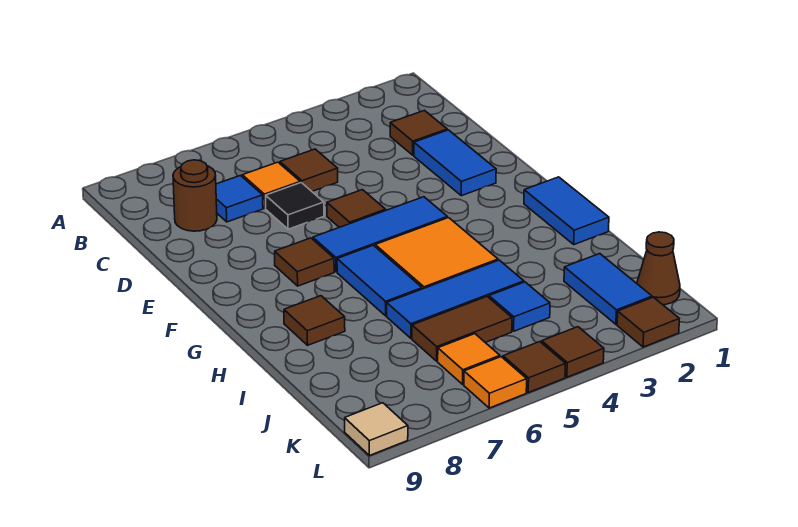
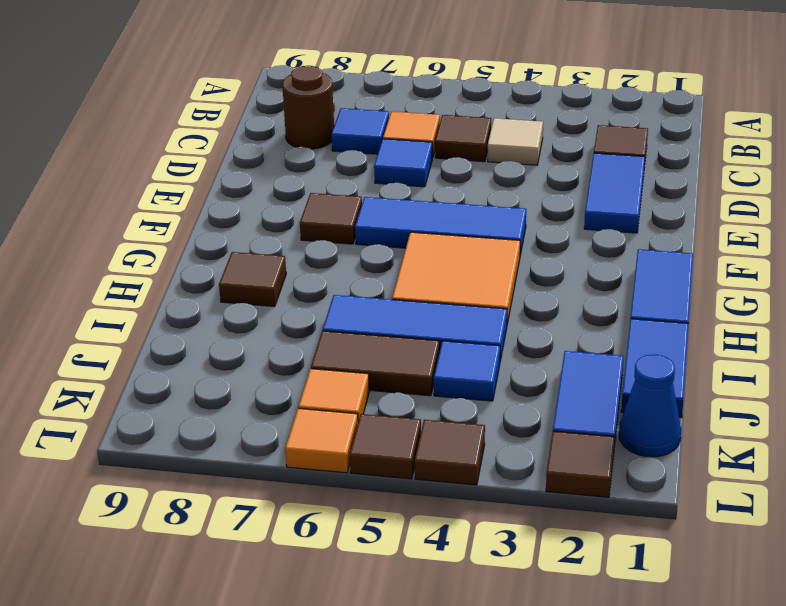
black 1x1 tile [266,183,324,229] -> blue 1x1 tile [374,139,432,187]
brown 1x1 tile [327,190,386,227] -> none
blue 1x2 tile [337,245,422,316] -> blue 1x2 tile moved to [621,319,688,418]
brown 1x1 cone [637,232,680,305] -> blue 1x1 cone [619,354,681,457]
tan 1x1 tile [345,403,408,456] -> tan 1x1 tile moved to [488,118,543,165]

